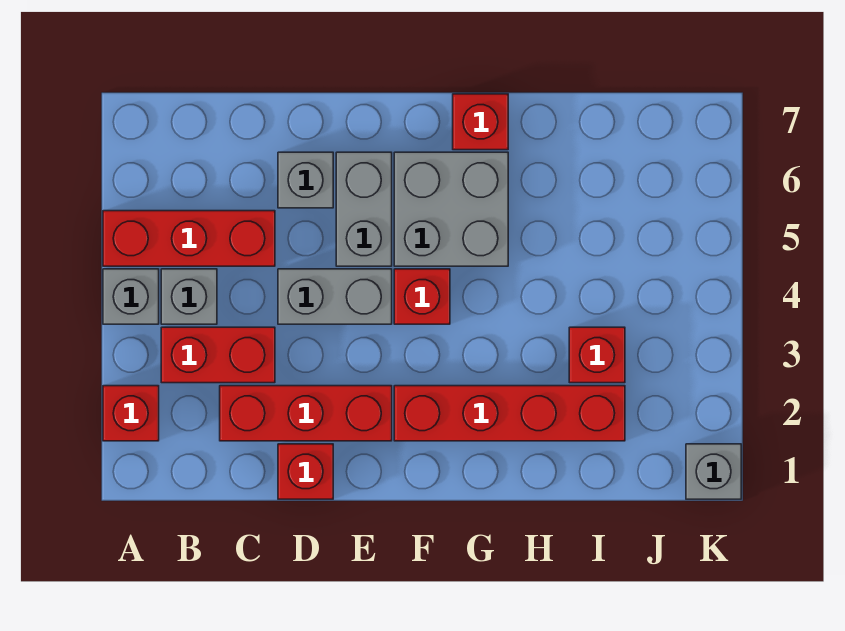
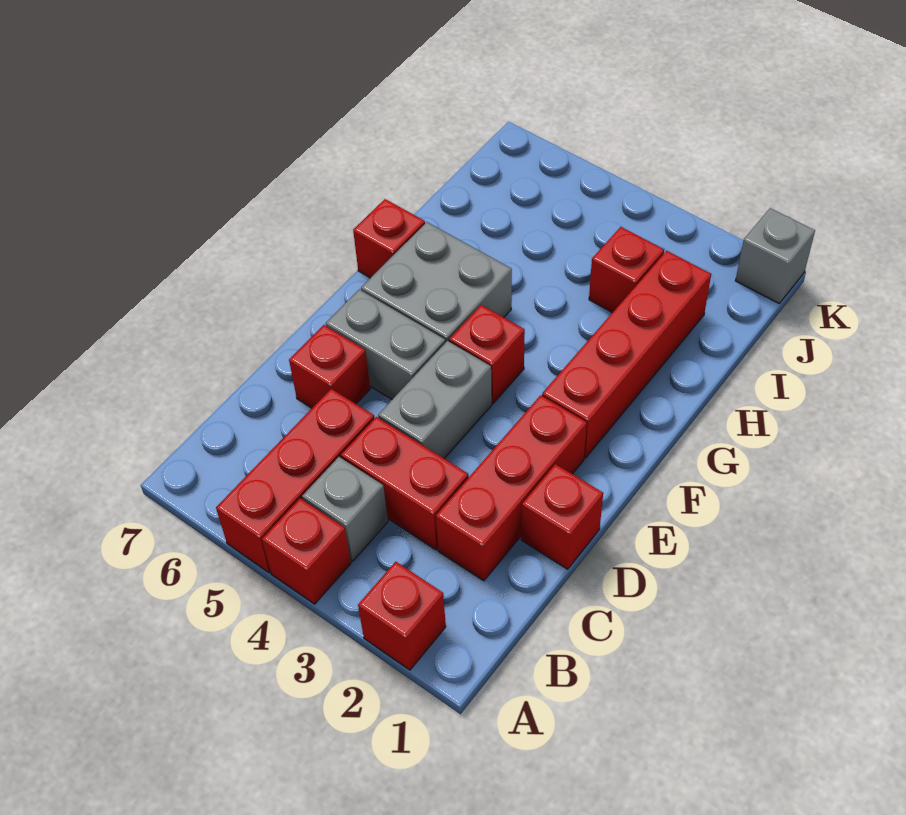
grey 1x1 brick [103,269,159,324] -> red 1x1 brick [262,498,351,604]
red 1x2 brick [161,327,275,383] -> red 1x2 brick turned to [341,417,469,550]
grey 1x1 brick [278,152,333,208] -> red 1x1 brick [289,325,370,408]

